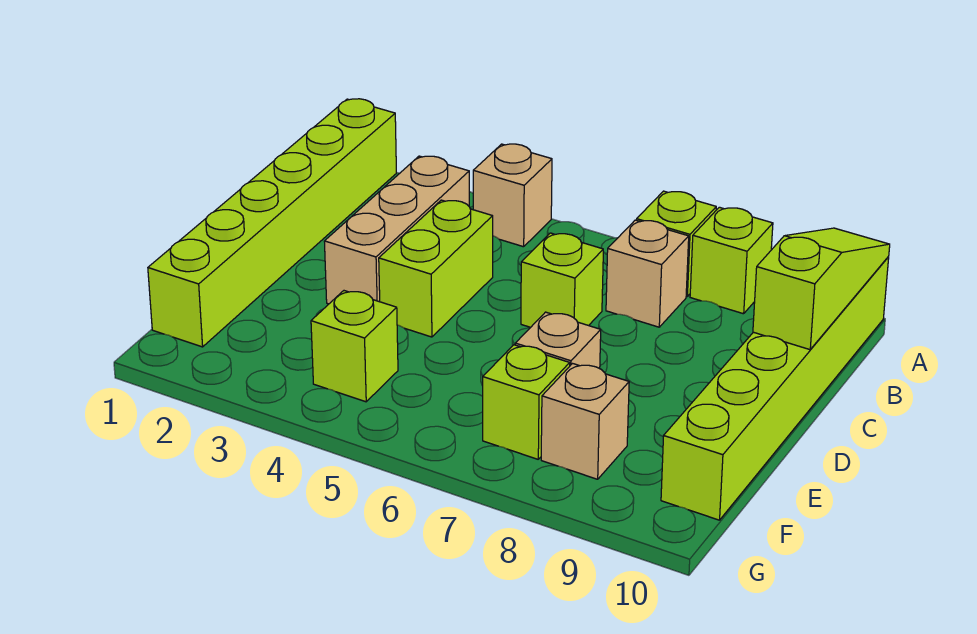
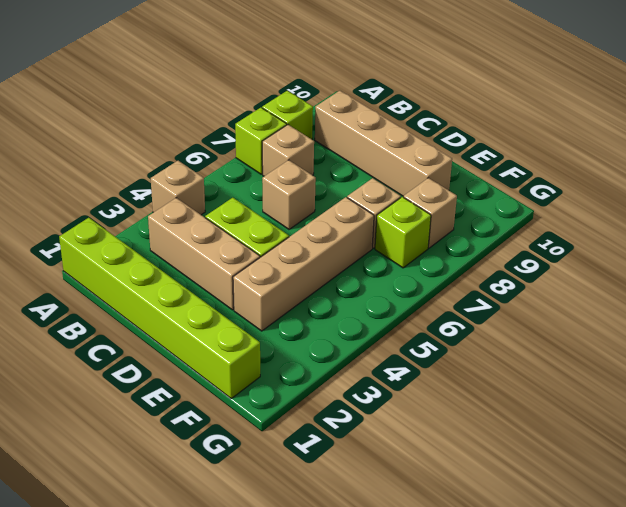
lime 1x6 brick [661,257,889,520] -> none
lime 1x3 slope [753,228,890,350] -> none
none -> tan 1x4 brick [315,91,452,196]
lime 1x1 brick [521,233,603,327] -> tan 1x1 brick [262,160,316,229]
none -> tan 1x4 brick [233,197,374,331]
lime 1x1 brick [311,291,398,402] -> none

